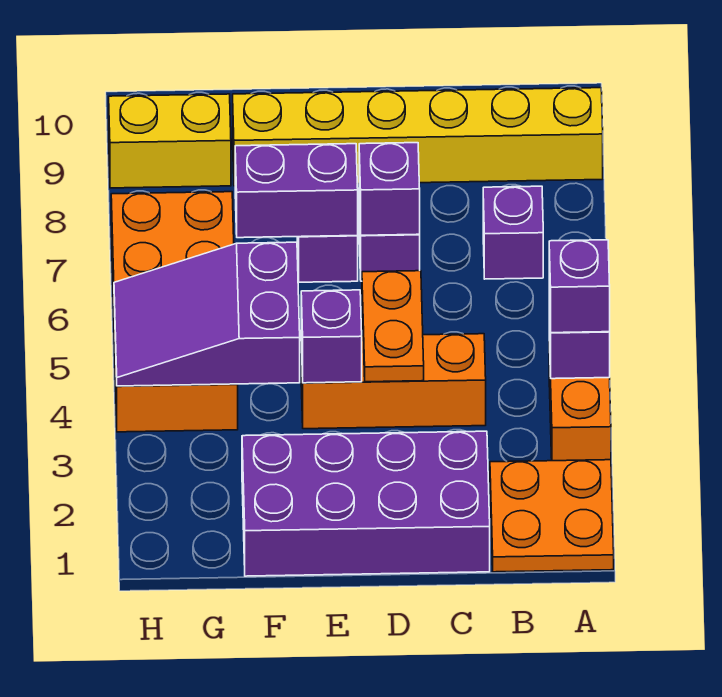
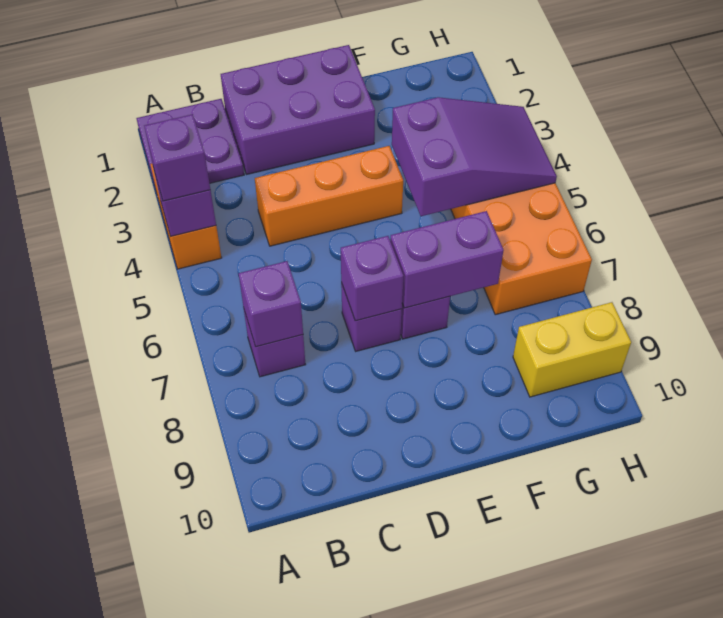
orange 2x2 plate [490,460,614,572] -> purple 2x2 plate [136,99,244,189]
yellow 1x6 brick [233,88,603,186] -> none
purple 2x4 brick [242,431,490,576] -> purple 2x3 brick [221,45,375,174]
orange 1x2 plate [362,271,424,382] -> none
purple 1x1 brick [301,290,362,383] -> purple 1x1 brick moved to [239,261,303,347]

